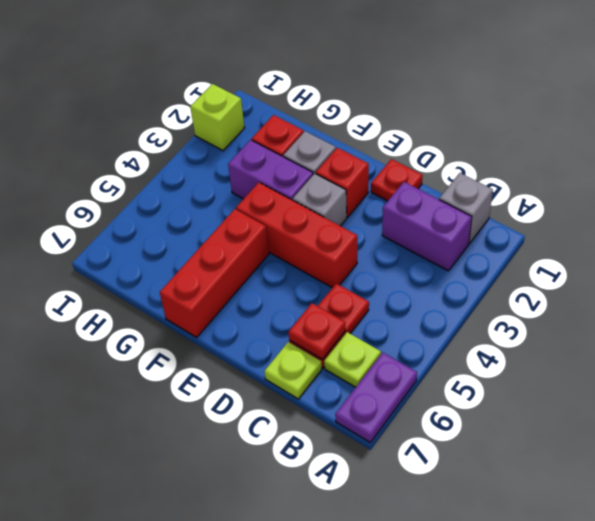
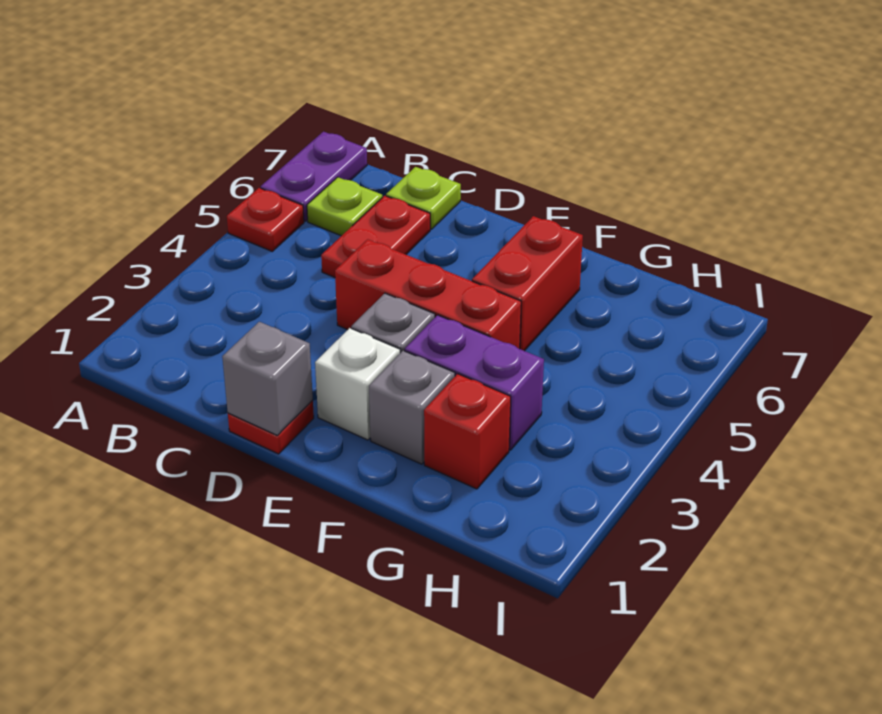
grey 1x1 brick [439,173,493,243] -> grey 1x1 brick moved to [222,322,313,436]
purple 1x2 brick [382,182,472,271] -> none
red 1x1 plate [289,303,345,360] -> red 1x1 plate moved to [227,188,304,251]
red 1x1 brick [316,148,369,217] -> white 1x1 brick [315,328,400,440]
red 1x3 brick [160,209,269,337] -> red 1x2 brick [472,216,583,351]
lime 1x1 brick [190,84,244,151] -> none

